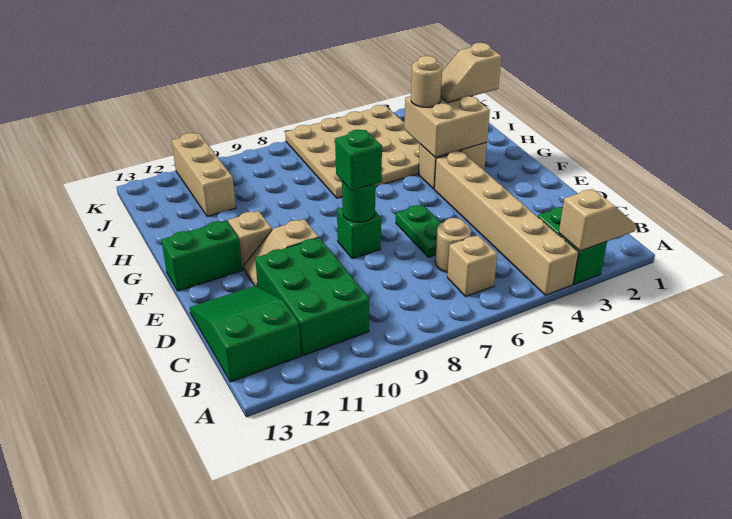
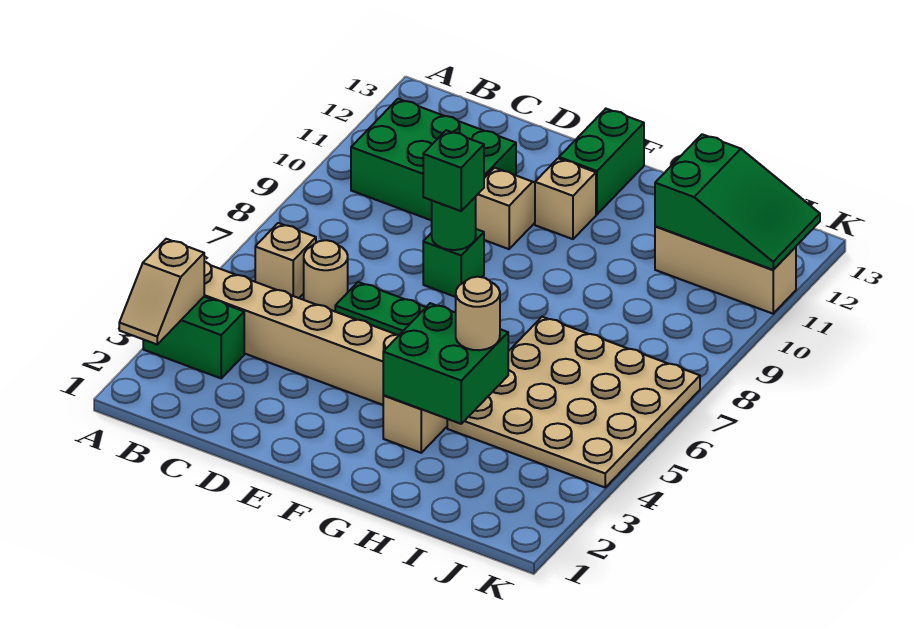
green 2x3 slope [190,286,301,382] -> green 2x3 slope moved to [655,134,820,270]
tan 2x2 brick [404,96,490,157] -> green 2x2 brick [383,303,508,424]
tan 1x2 slope [441,43,501,103] -> none

